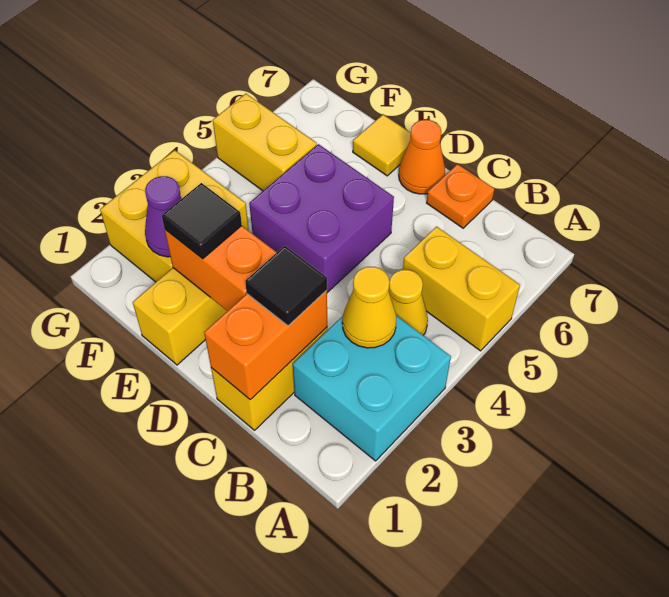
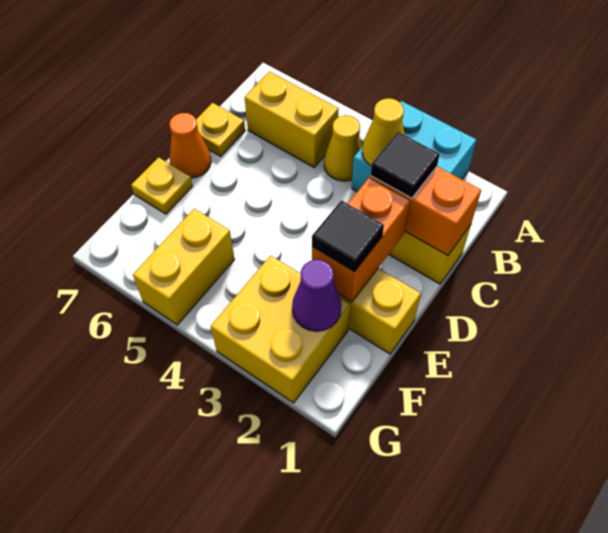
yellow 1x2 brick [403,227,520,351] -> yellow 1x2 brick turned to [245,72,338,167]
orange 1x1 plate [427,164,494,228] -> yellow 1x1 plate [196,103,245,156]
purple 2x2 brick [249,144,394,293] -> none
yellow 1x1 tile [353,115,411,176] -> yellow 1x1 plate [131,157,193,214]

